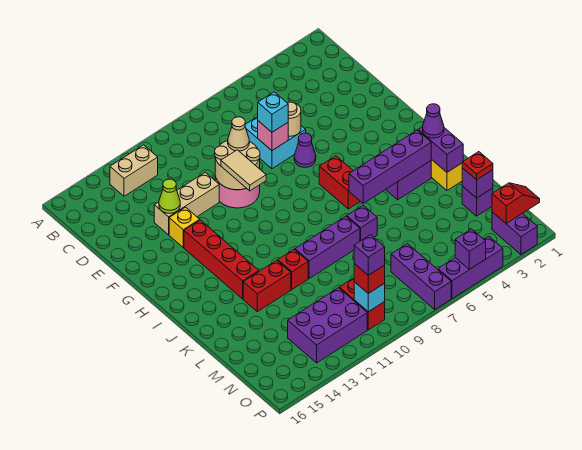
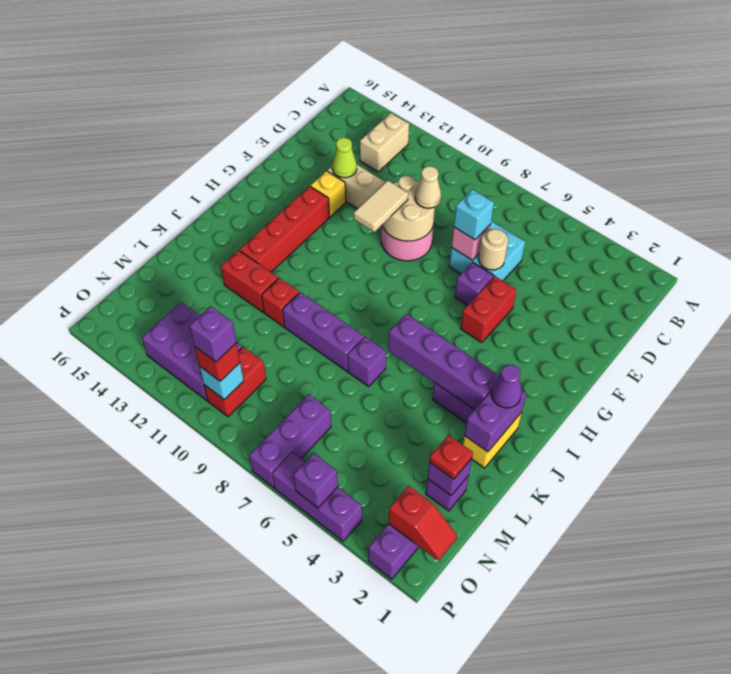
tan 1x2 brick [110,145,158,196] -> tan 1x2 brick turned to [360,113,409,172]
purple 1x1 cone [294,133,316,167] -> purple 1x1 brick [455,262,494,305]
red 1x2 brick [319,156,360,209] -> red 1x2 brick moved to [461,276,516,343]

